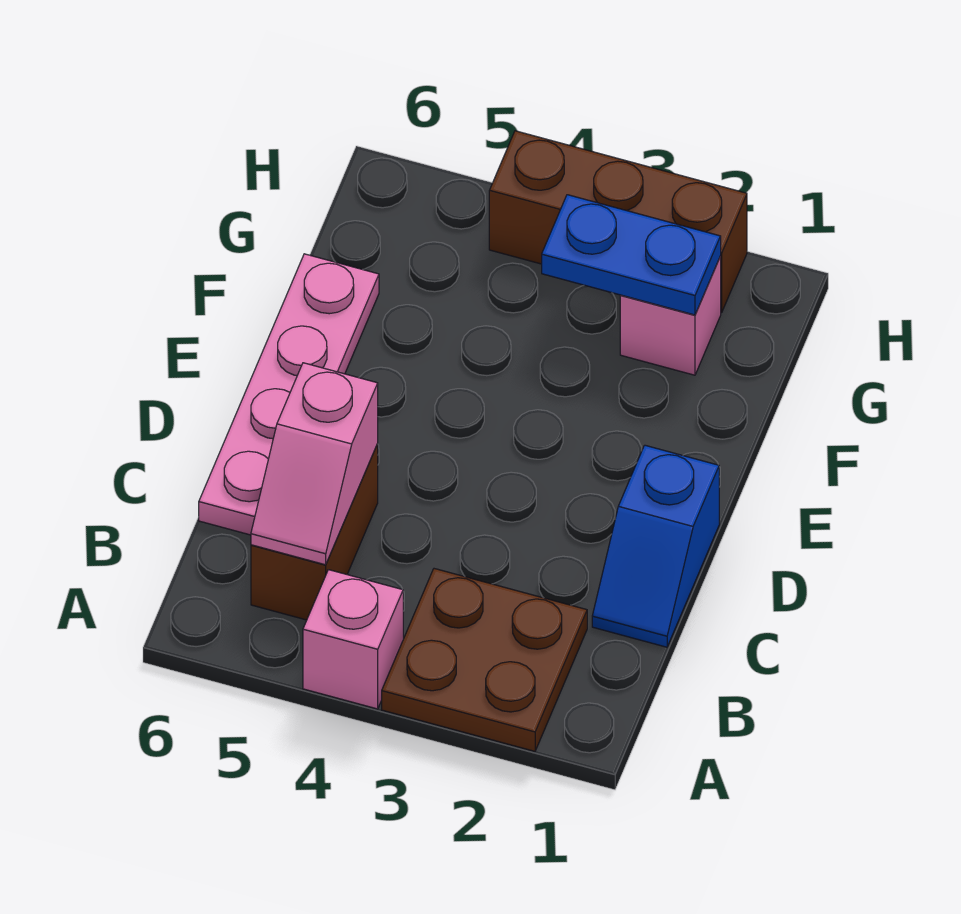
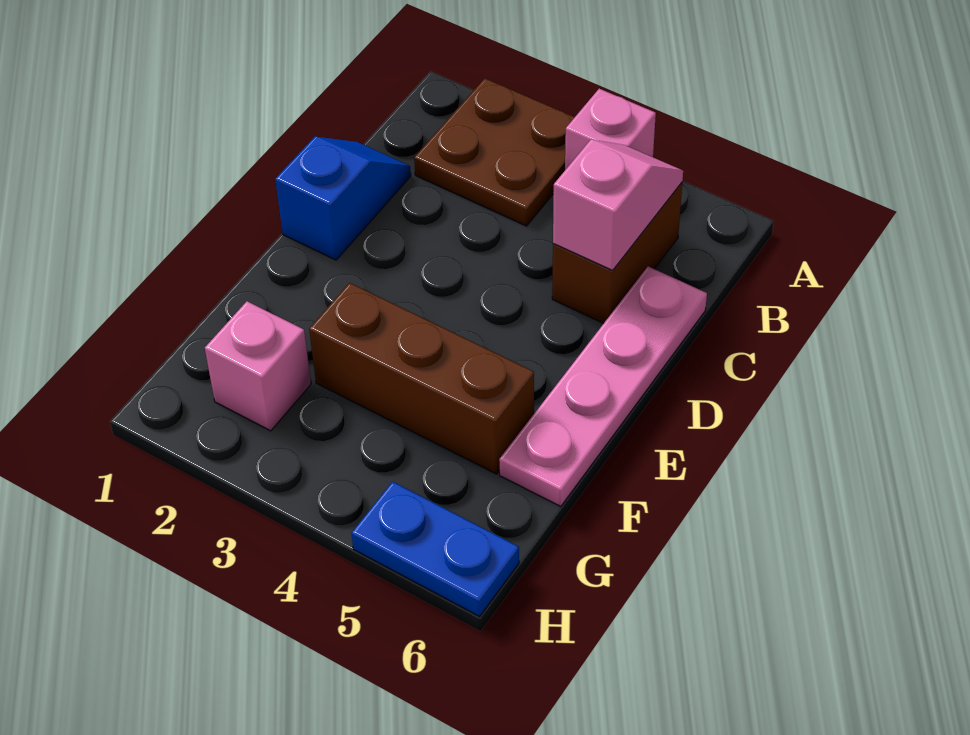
blue 1x2 plate [542,195,721,315] -> blue 1x2 plate moved to [352,482,519,616]
brown 1x3 brick [489,131,747,313] -> brown 1x3 brick moved to [309,283,534,474]

